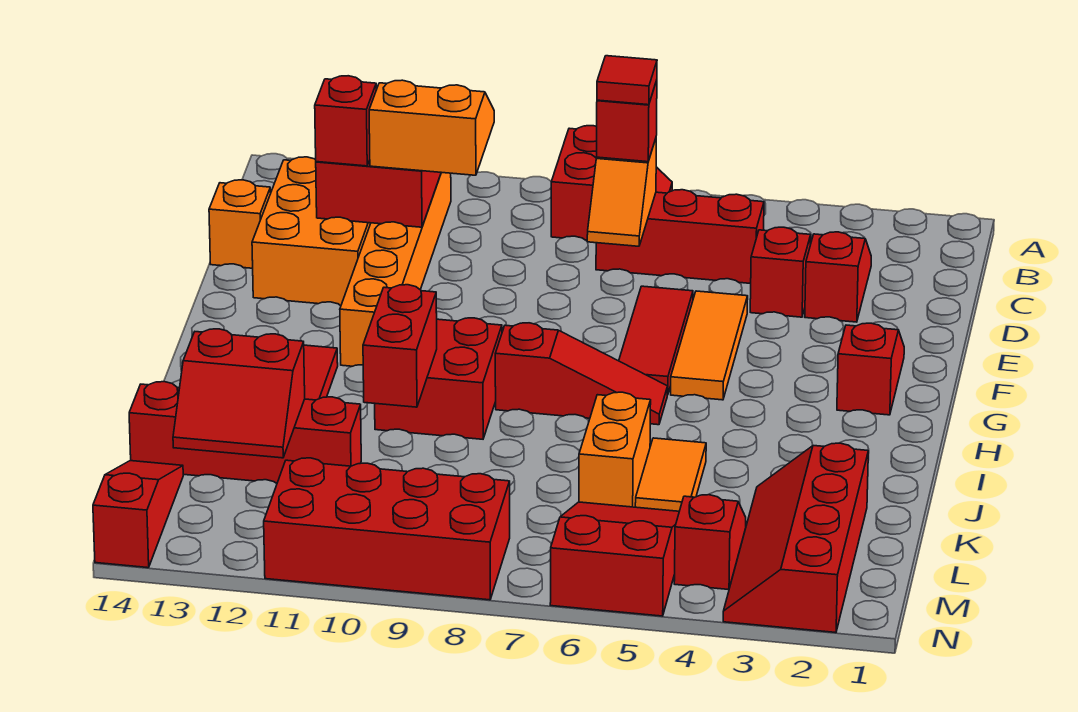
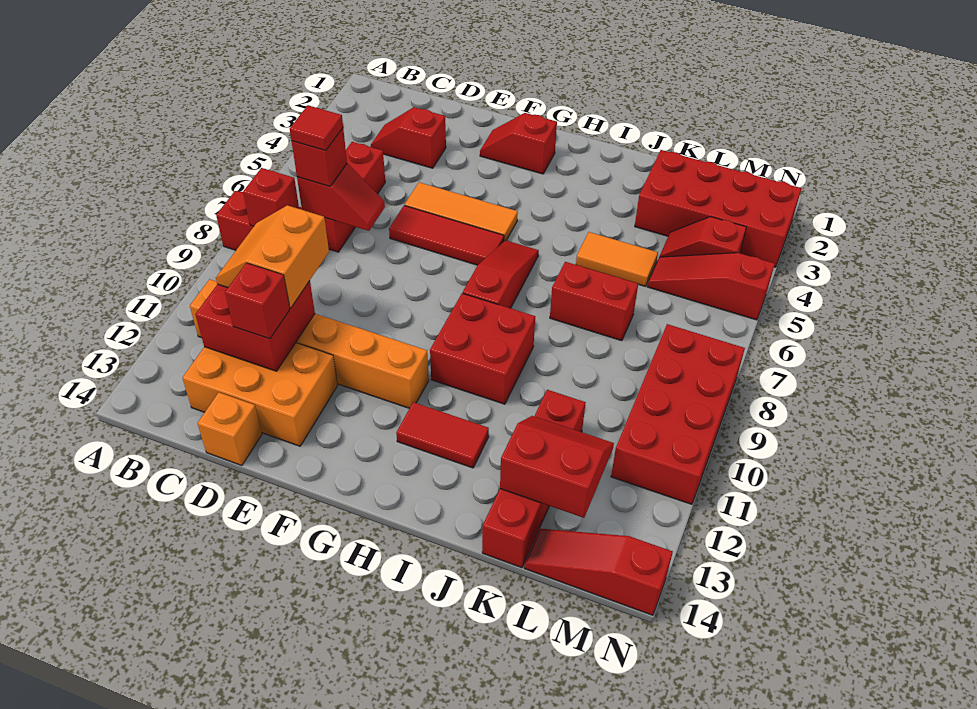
orange 1x2 slope [587,139,656,246] -> red 1x2 slope [297,163,385,231]
red 1x1 brick [750,227,811,317] -> red 1x1 brick moved to [243,168,299,226]
red 1x2 brick [363,285,437,407] -> red 1x2 brick moved to [550,262,638,341]
orange 1x2 brick [579,392,651,507] -> none
red 2x4 slope [723,443,868,633] -> red 2x4 brick [635,150,802,267]
red 2x2 slope [173,329,305,458] -> red 2x2 slope turned to [500,416,614,518]
red 2x3 slope [550,502,679,616] -> red 1x3 slope [648,253,775,320]

